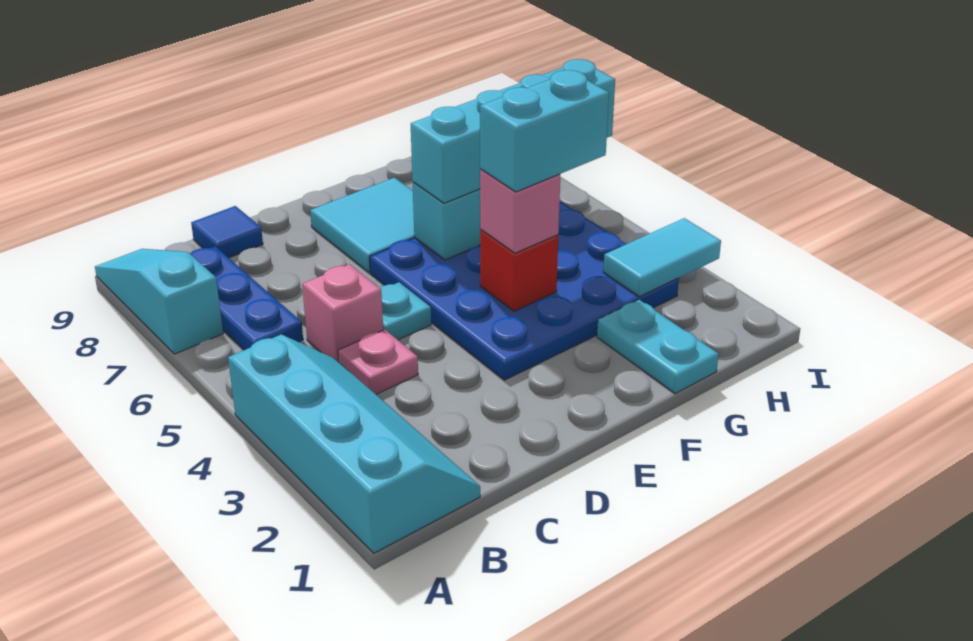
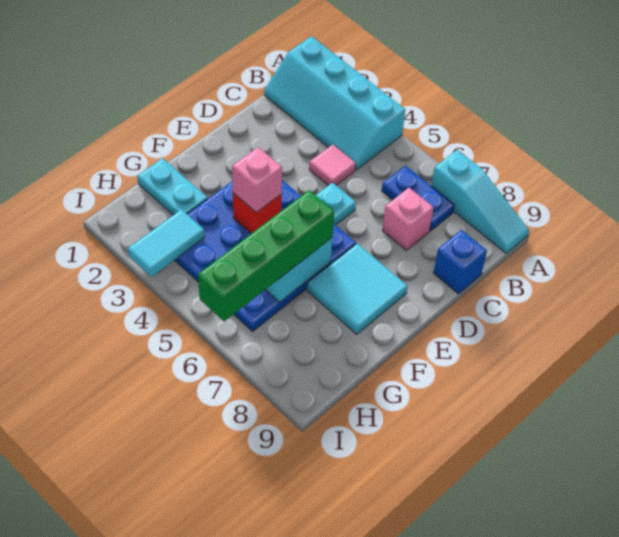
blue 1x3 plate [190,247,303,350] -> blue 1x2 plate [382,166,455,231]
pink 1x1 plate [338,329,418,394] -> pink 1x1 tile [309,144,356,186]
pink 1x1 brick [302,264,383,361] -> pink 1x1 brick moved to [382,188,434,250]
blue 1x1 tile [191,206,263,258] -> blue 1x1 brick [434,230,487,294]
cyan 1x2 brick [480,70,609,192] -> none
cyan 1x4 brick [411,59,615,203] -> green 1x4 brick [198,190,334,321]

